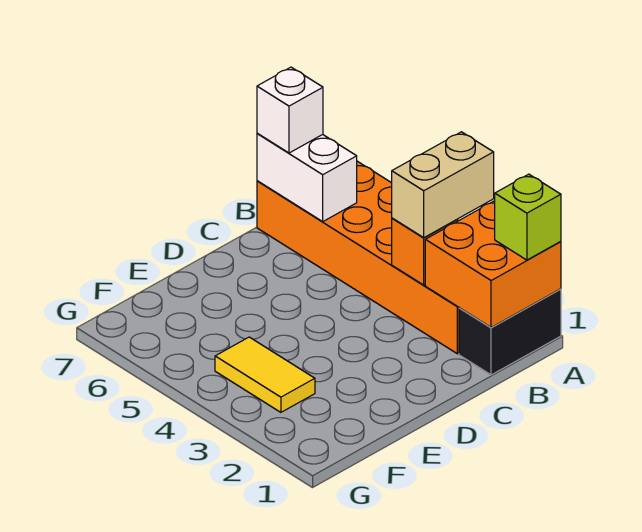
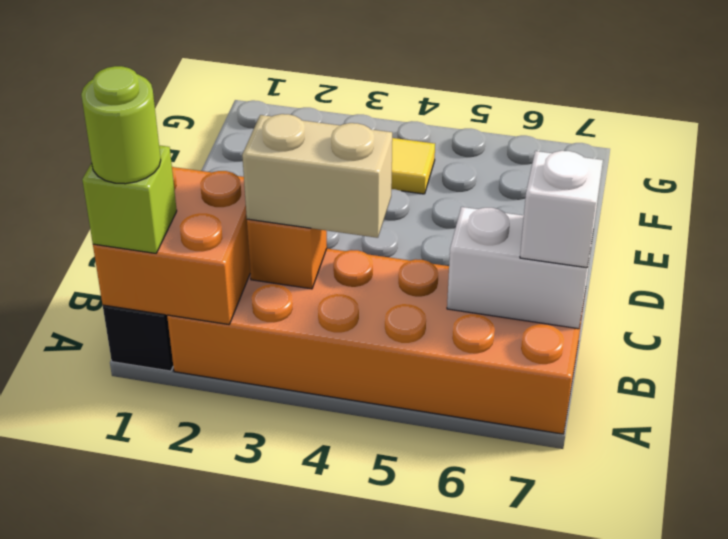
none -> lime 1x1 round brick [81,66,161,184]
tan 1x2 brick [392,132,494,238] -> tan 1x2 brick turned to [242,114,392,238]

